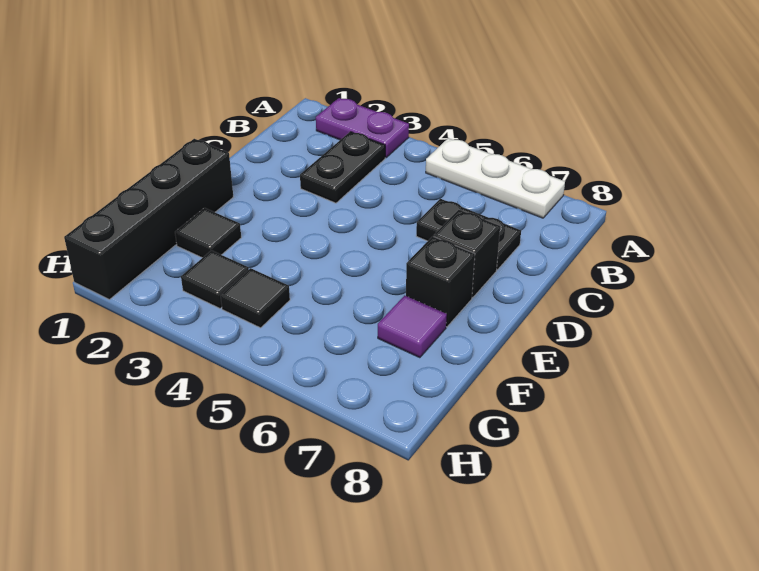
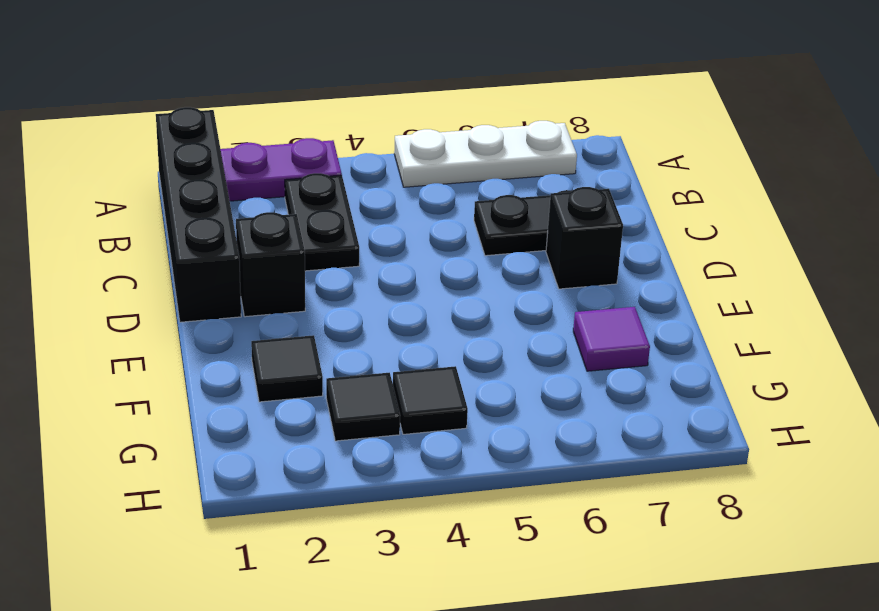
black 1x4 brick [64,139,233,299] -> black 1x4 brick moved to [156,107,241,322]
black 1x1 brick [406,236,475,327] -> black 1x1 brick moved to [236,212,305,317]

